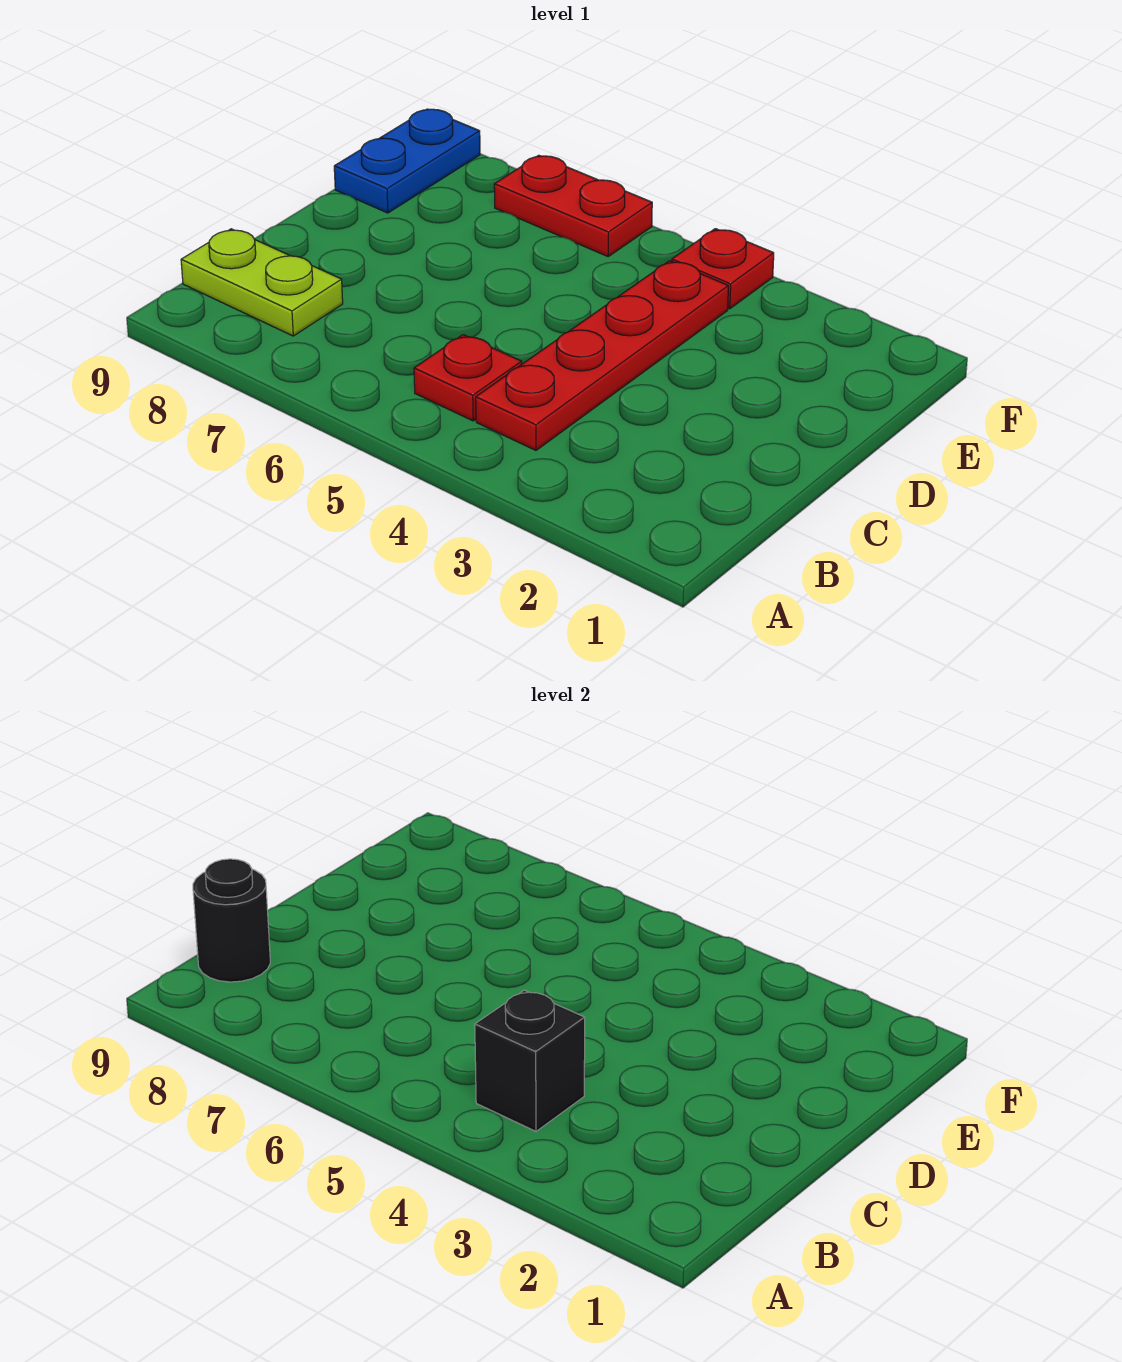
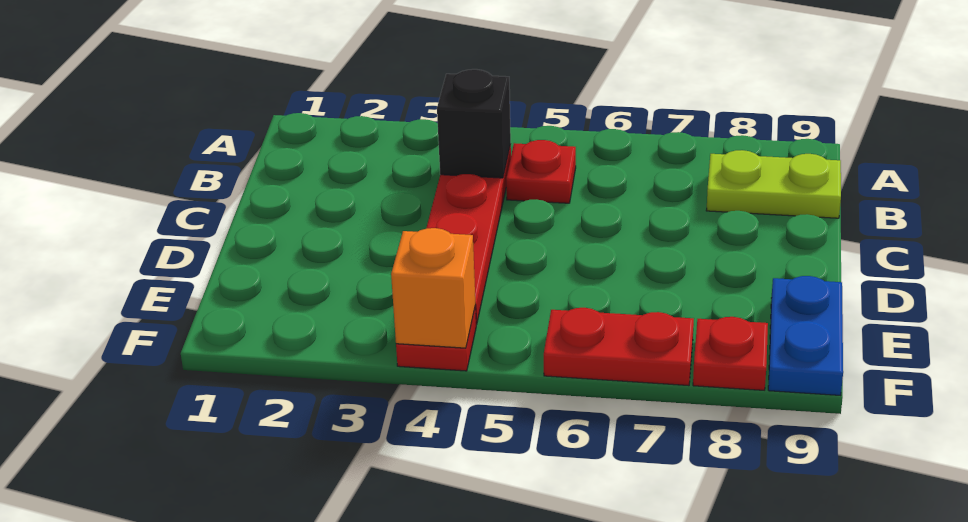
black 1x1 round brick [193,859,270,982] -> none
none -> orange 1x1 brick [391,228,475,348]
none -> red 1x1 plate [693,317,768,390]

